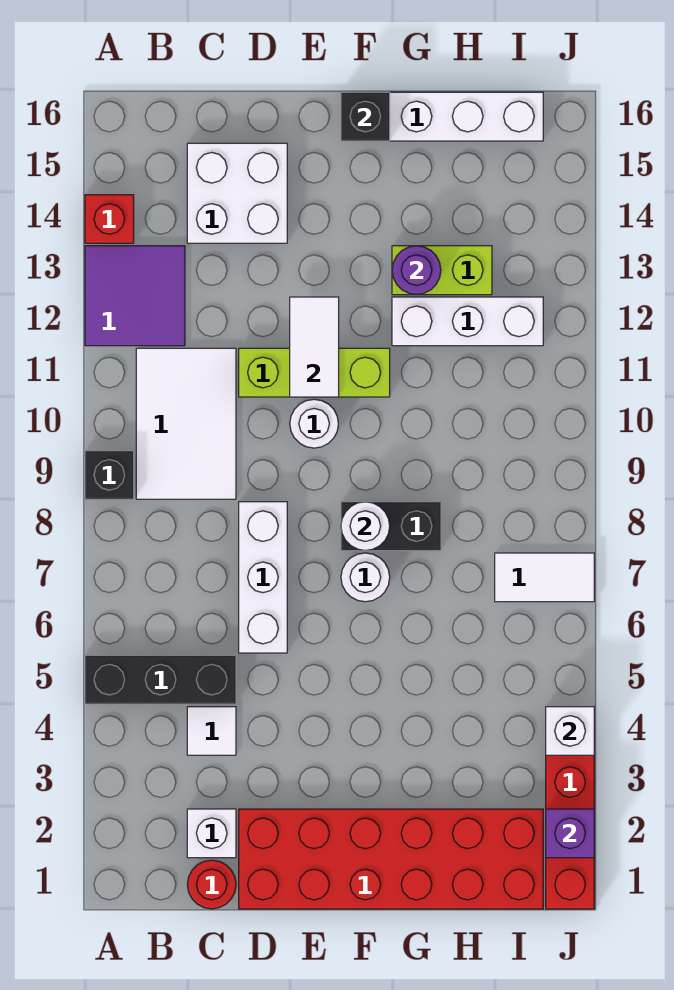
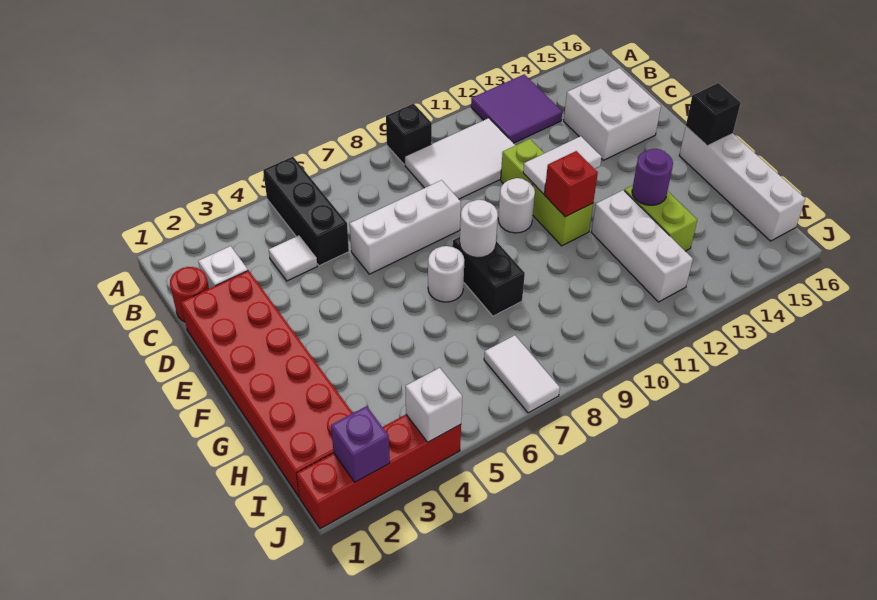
red 1x1 brick [85,195,134,243] -> red 1x1 brick moved to [545,151,598,217]

